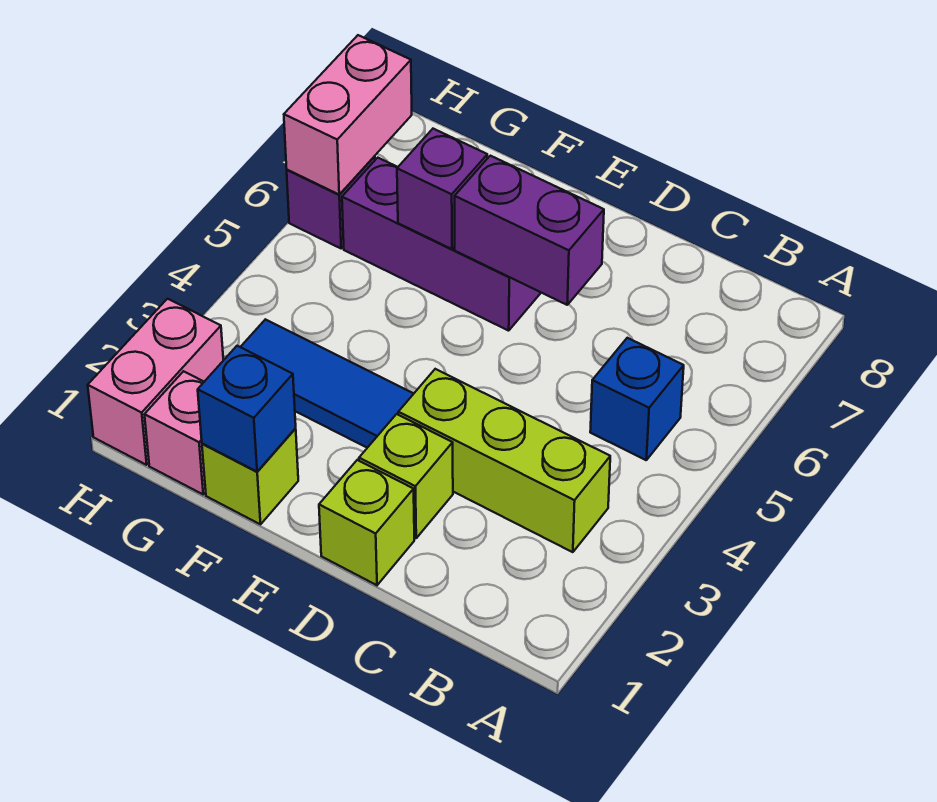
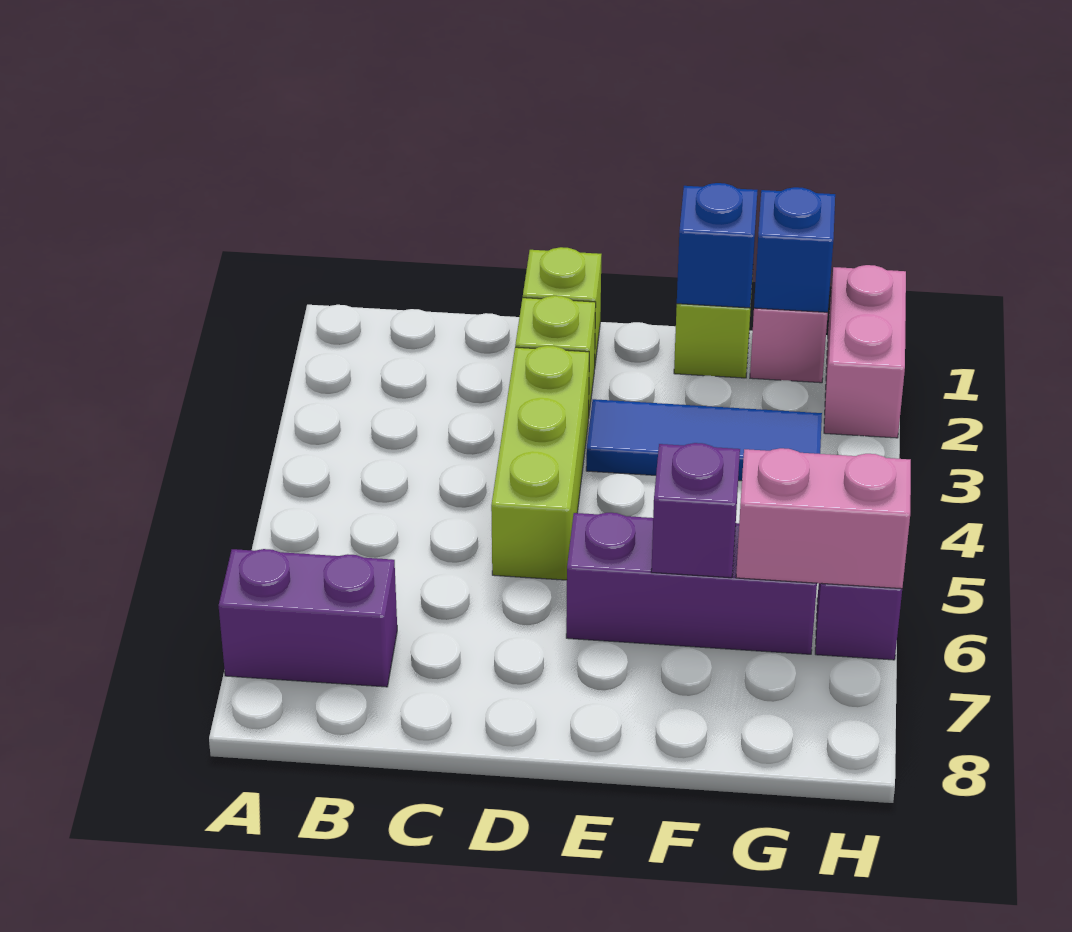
lime 1x3 brick [398,369,610,552] -> lime 1x3 brick turned to [491,346,589,580]
blue 1x1 brick [590,338,684,460] -> blue 1x1 brick moved to [754,187,835,312]
purple 1x2 brick [455,156,604,305] -> purple 1x2 brick moved to [219,549,397,687]
pink 1x2 brick [284,35,412,195] -> pink 1x2 brick turned to [736,448,911,589]

